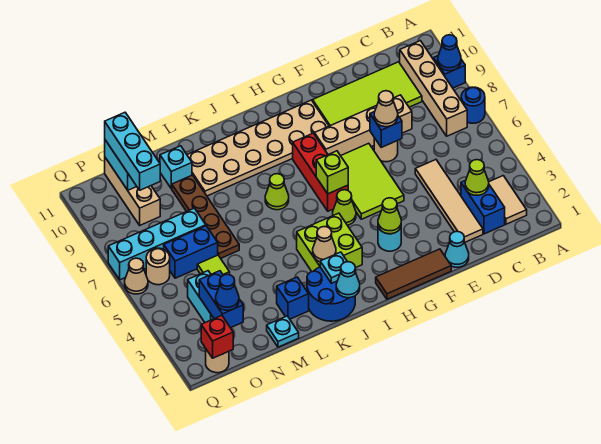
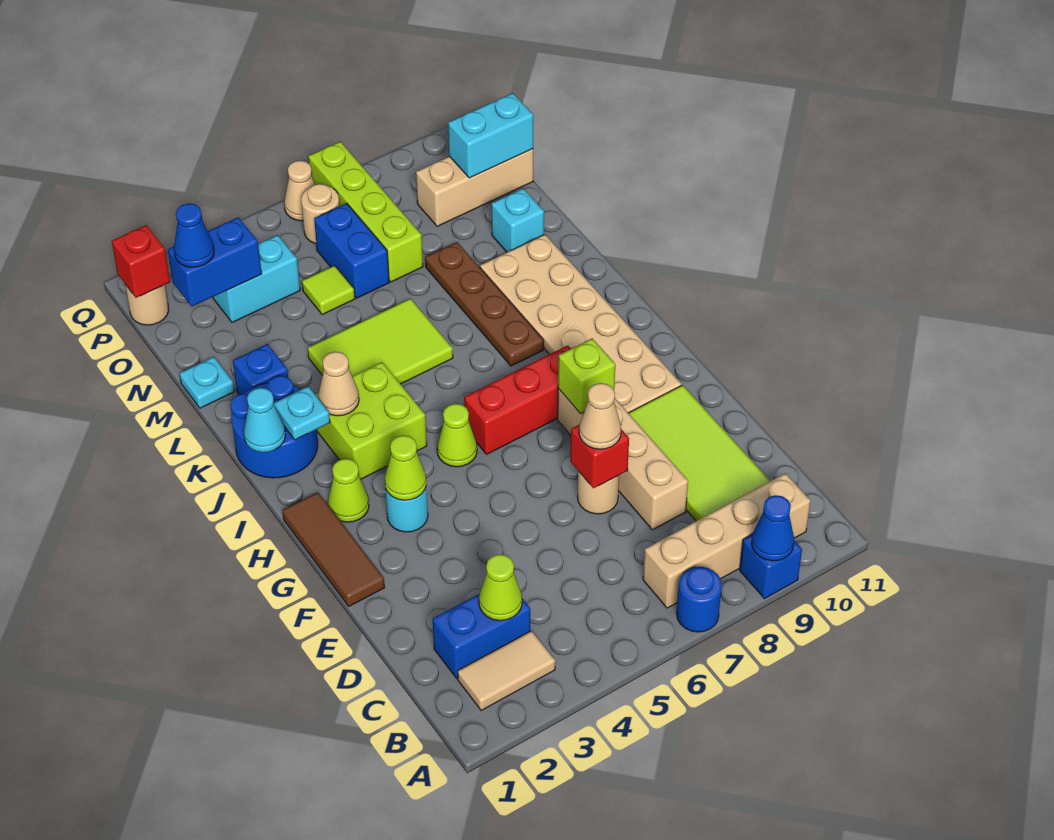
tan 1x4 tile [415,160,483,242] -> none
cyan 1x1 cone [445,231,469,267] -> none
blue 1x1 brick [370,112,402,147] -> red 1x1 brick [570,425,629,488]
lime 2x3 tile [341,143,404,219] -> lime 2x3 tile moved to [308,299,453,384]
lime 1x1 brick [316,151,348,194] -> lime 1x1 brick moved to [558,338,615,414]
lime 1x1 cone [265,174,289,210] -> lime 1x1 cone moved to [328,459,369,522]
brown 1x4 plate [172,175,239,258] -> brown 1x4 plate turned to [425,242,544,366]
cyan 1x4 brick [108,208,206,280] -> lime 1x4 brick [309,142,423,282]
cyan 1x3 brick [105,113,160,190] -> none

